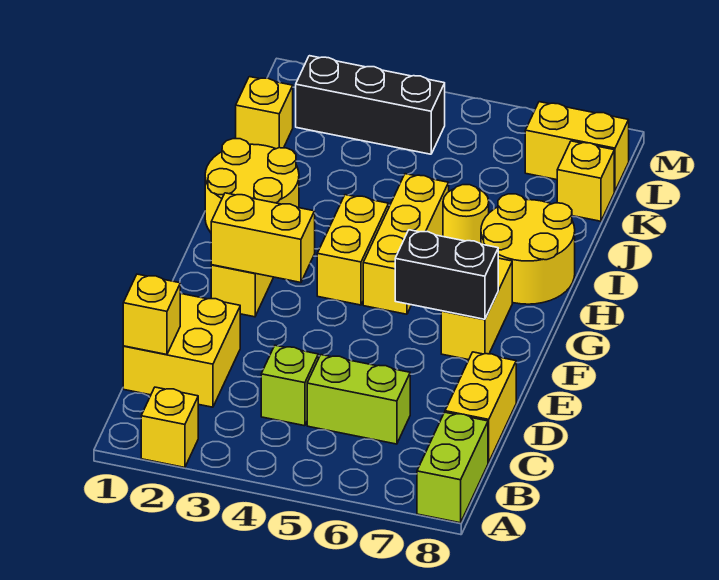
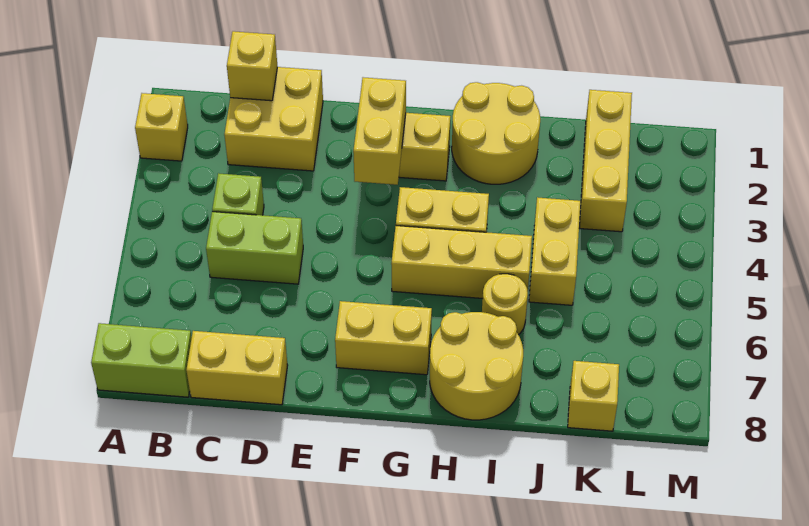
lime 1x2 brick [307,355,410,444] -> lime 1x2 brick turned to [206,212,303,284]
black 1x2 brick [395,230,498,319] -> none
yellow 1x1 brick [236,77,293,149] -> yellow 1x3 brick [580,90,632,232]
black 1x3 brick [296,56,445,154] -> none
yellow 1x2 brick [525,102,629,191] -> yellow 1x2 brick moved to [529,197,581,305]

